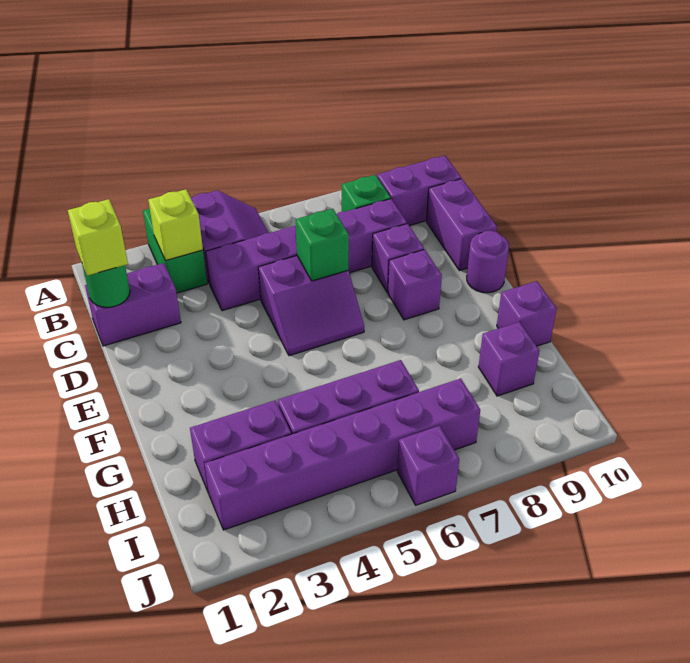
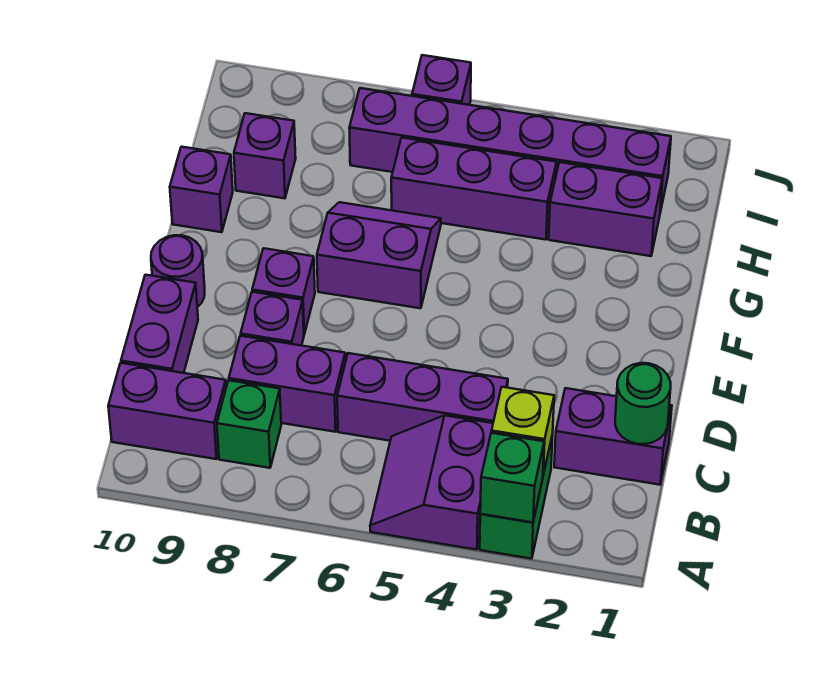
lime 1x1 brick [68,199,128,276] -> none
purple 2x2 slope [258,256,364,356] -> purple 2x2 slope moved to [317,202,441,308]
green 1x1 brick [296,209,349,281] -> green 1x1 brick moved to [480,433,544,523]

